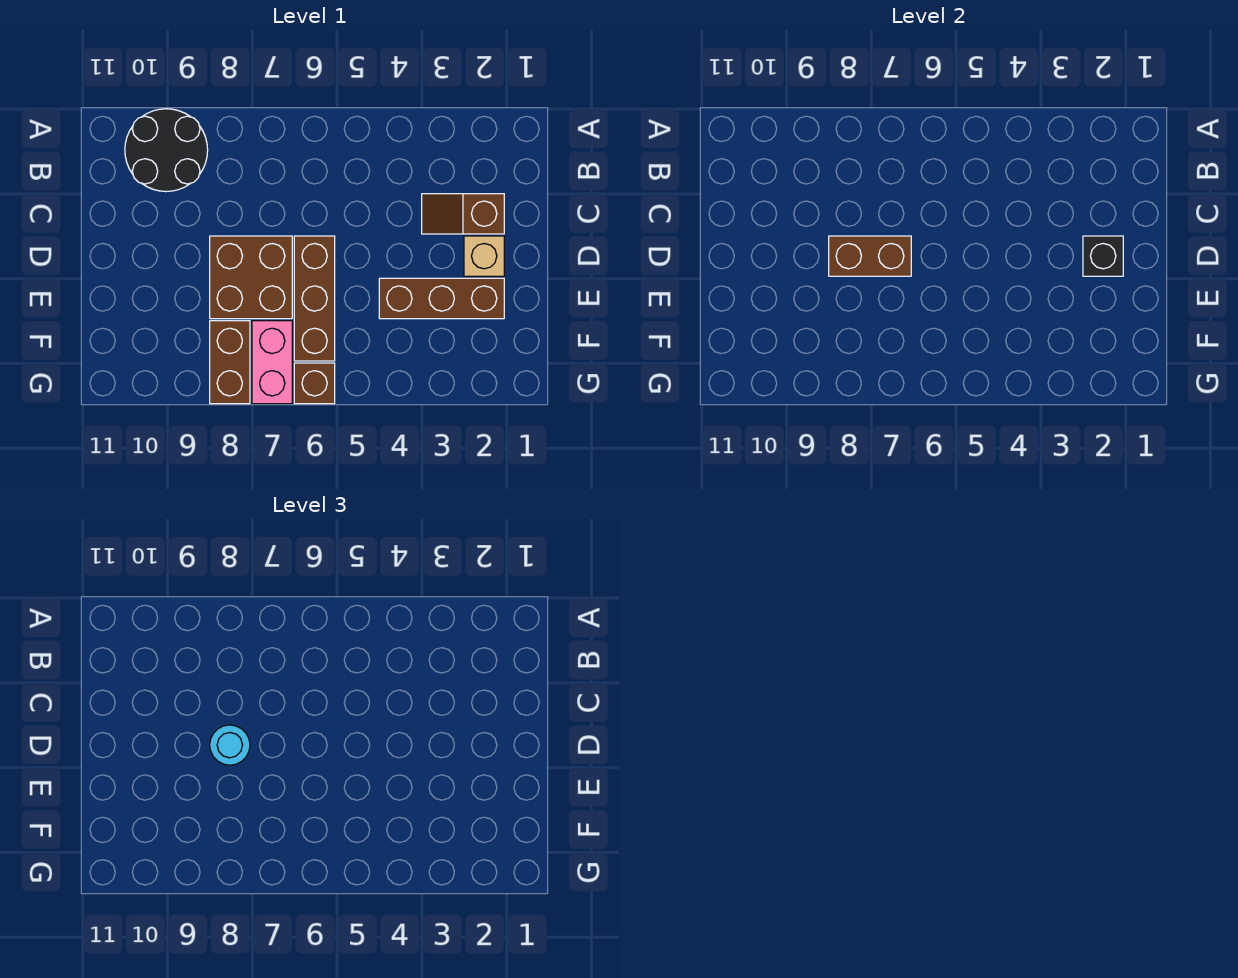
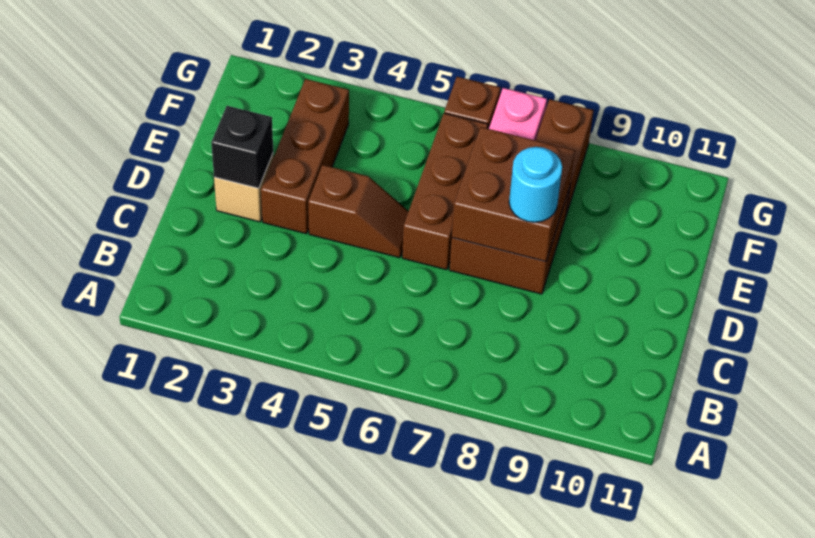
black 2x2 round brick [125,109,208,192] -> none
brown 1x2 slope [422,194,504,234] -> brown 1x2 slope moved to [308,165,409,258]
brown 1x2 brick [829,236,911,276] -> brown 2x2 brick [452,127,575,261]
brown 1x3 brick [379,278,504,319] -> brown 1x3 brick turned to [261,79,349,234]

